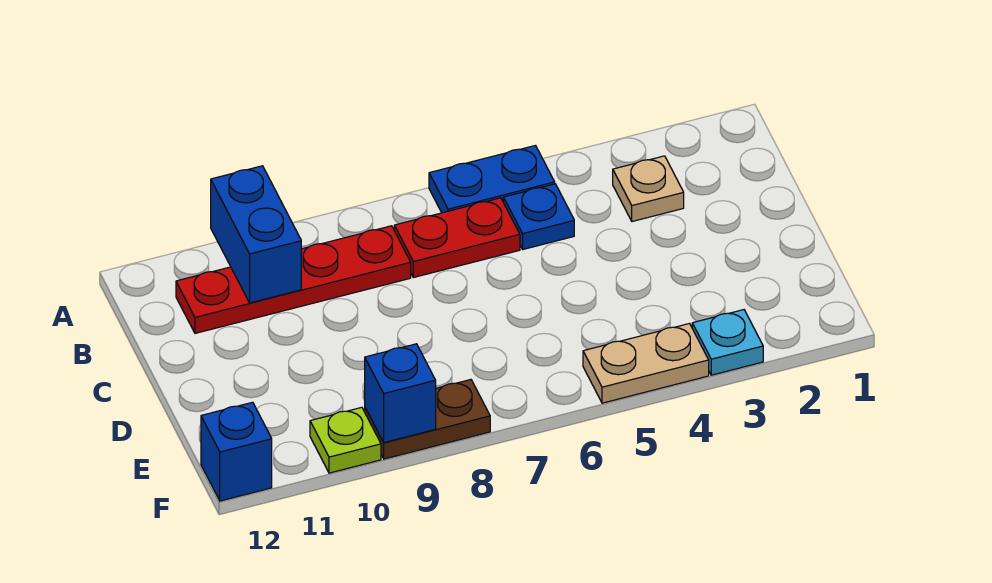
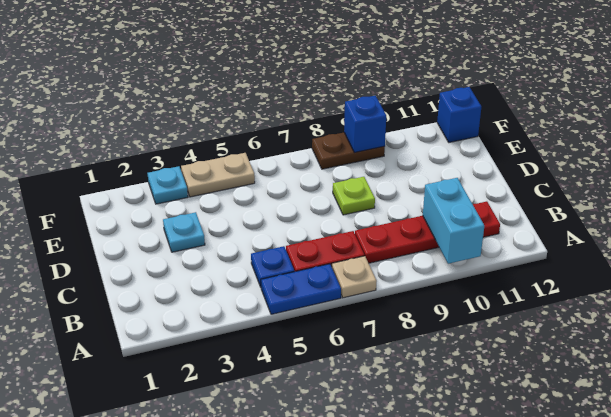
blue 1x2 brick [211,166,301,303] -> cyan 1x2 brick [423,178,484,264]
tan 1x1 plate [613,156,684,222] -> tan 1x1 plate moved to [332,256,377,298]
none -> cyan 1x1 plate [163,212,205,252]
lime 1x1 plate [310,407,381,473] -> lime 1x1 plate moved to [333,177,375,215]

